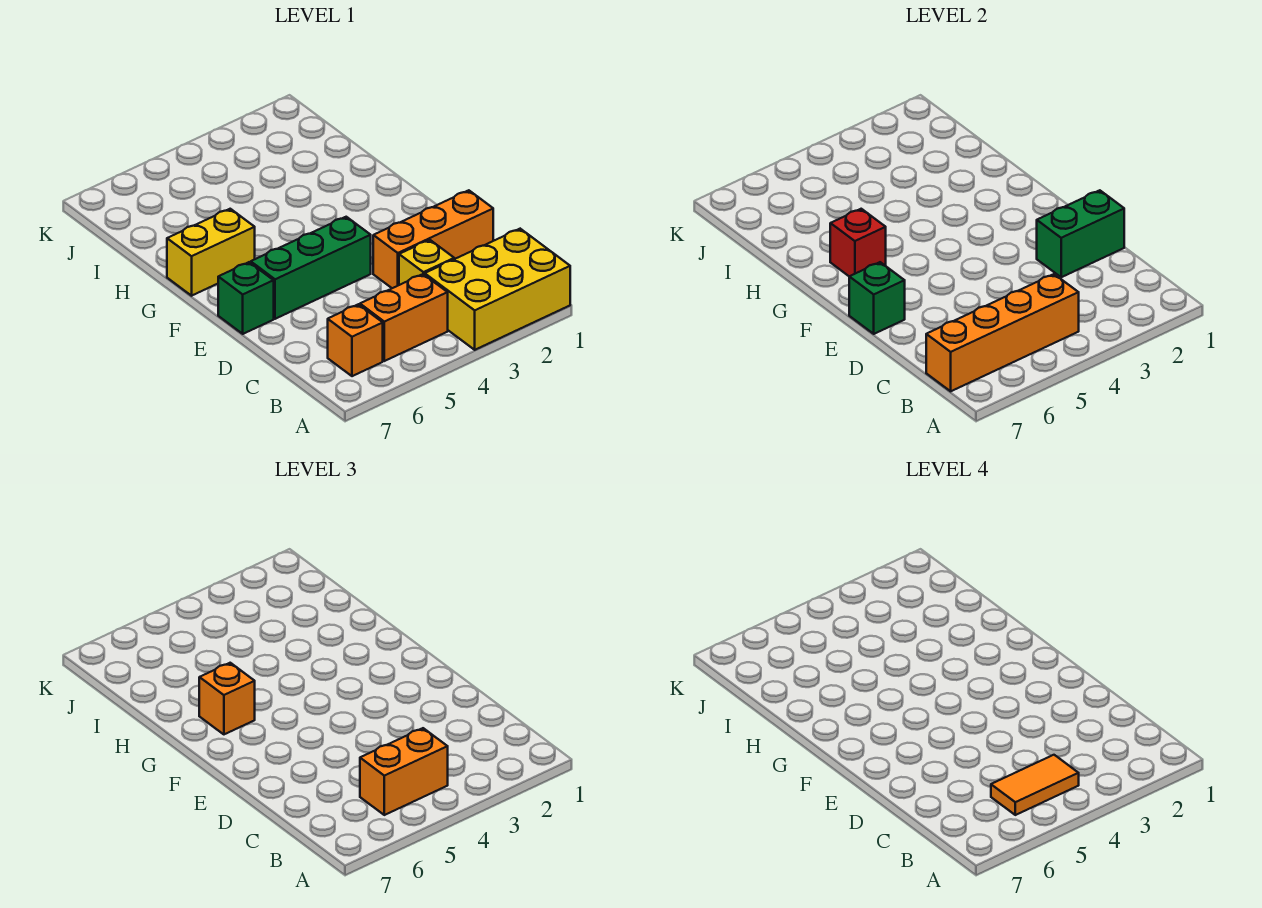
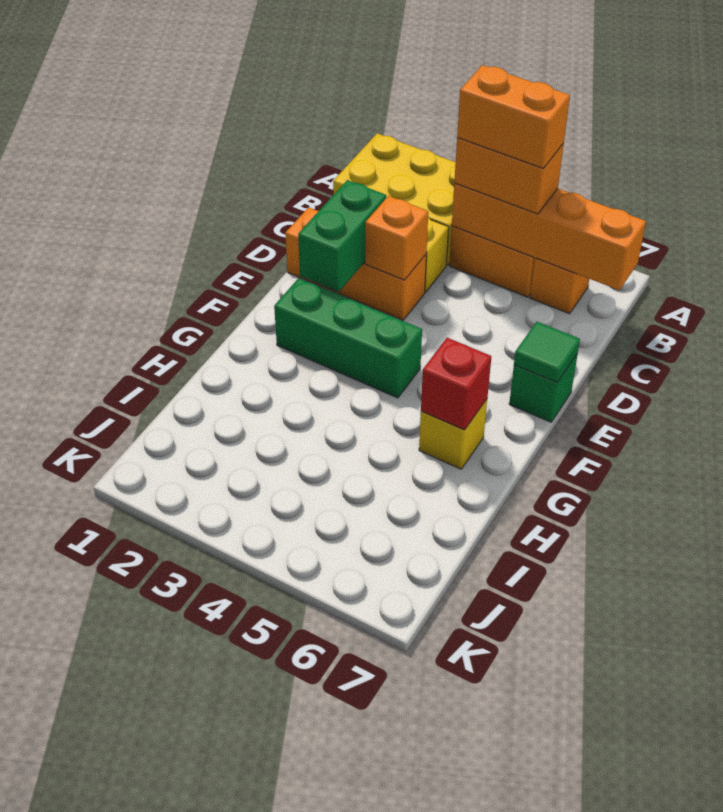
orange 1x2 tile [991,755,1079,815] -> orange 1x2 brick [457,65,570,168]
green 1x2 brick [1037,190,1124,277] -> green 1x2 brick turned to [298,180,386,292]
green 1x3 brick [251,217,371,319] -> green 1x3 brick moved to [274,278,422,398]
green 1x1 brick [849,262,905,334] -> green 1x1 tile [514,322,580,383]
yellow 1x2 brick [167,209,255,296] -> yellow 1x1 brick [419,399,487,469]
orange 1x1 brick [199,663,255,734] -> orange 1x1 brick moved to [365,196,428,280]

